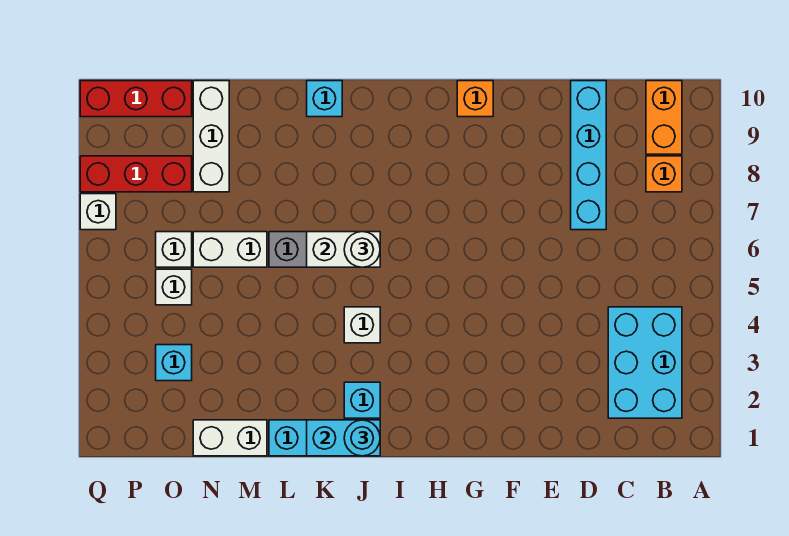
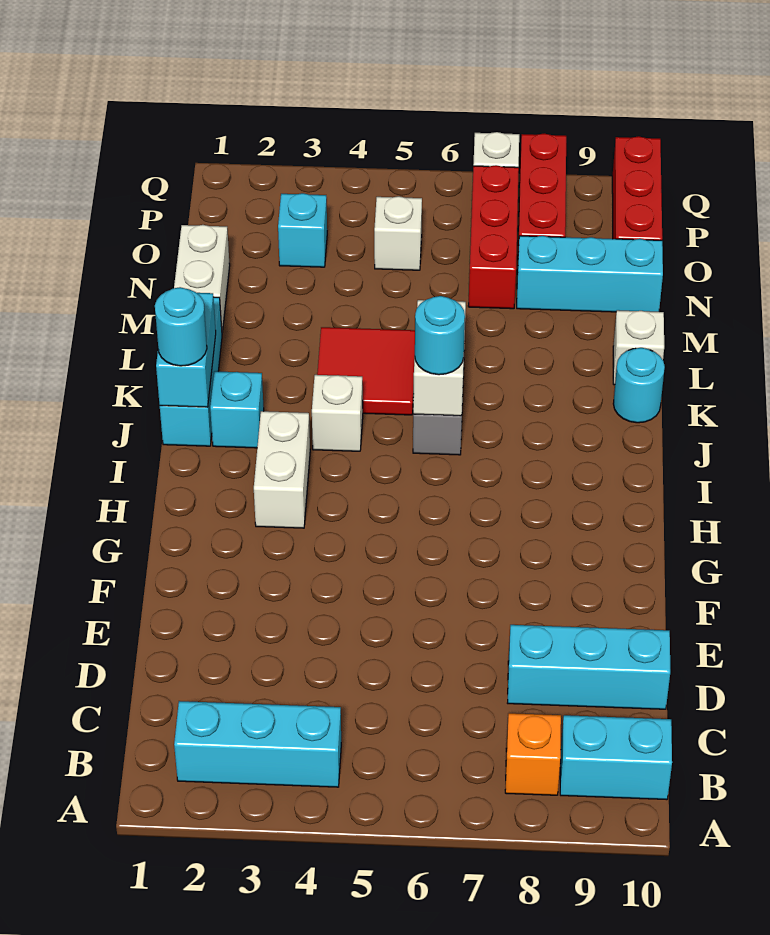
cyan 2x3 brick [608,307,682,418] -> cyan 1x3 brick [174,701,341,787]
orange 1x2 brick [646,81,682,154] -> cyan 1x2 brick [560,715,672,800]
cyan 1x4 brick [571,81,606,230] -> cyan 1x3 brick [508,625,670,709]
orange 1x1 brick [457,81,493,117] -> none
white 1x1 round brick [344,232,380,267] -> cyan 1x1 round brick [415,296,465,375]
none -> red 2x2 tile [317,327,415,415]
cyan 1x1 brick [307,81,342,117] -> cyan 1x1 round brick [613,348,665,423]
white 1x2 brick [193,232,267,267] -> white 1x2 brick moved to [254,411,310,528]
none -> red 1x3 brick [468,165,519,309]
white 1x3 brick [193,81,229,192] -> cyan 1x3 brick [517,236,663,312]
white 1x1 brick [156,232,192,267] -> white 1x1 brick moved to [613,310,664,385]

